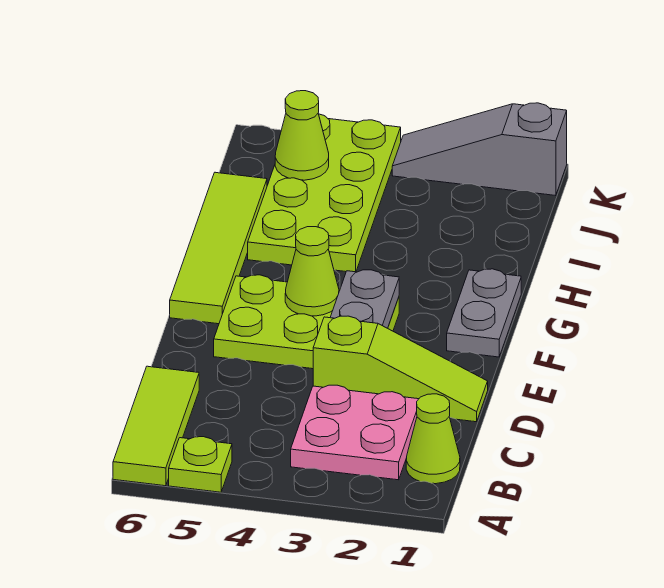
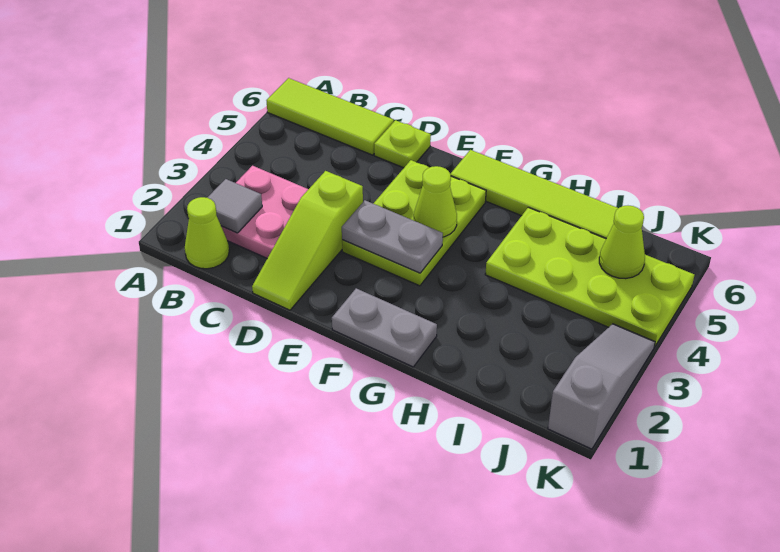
lime 1x1 plate [169,437,232,492] -> lime 1x1 plate moved to [374,120,431,168]
none -> grey 1x1 tile [207,179,262,233]

